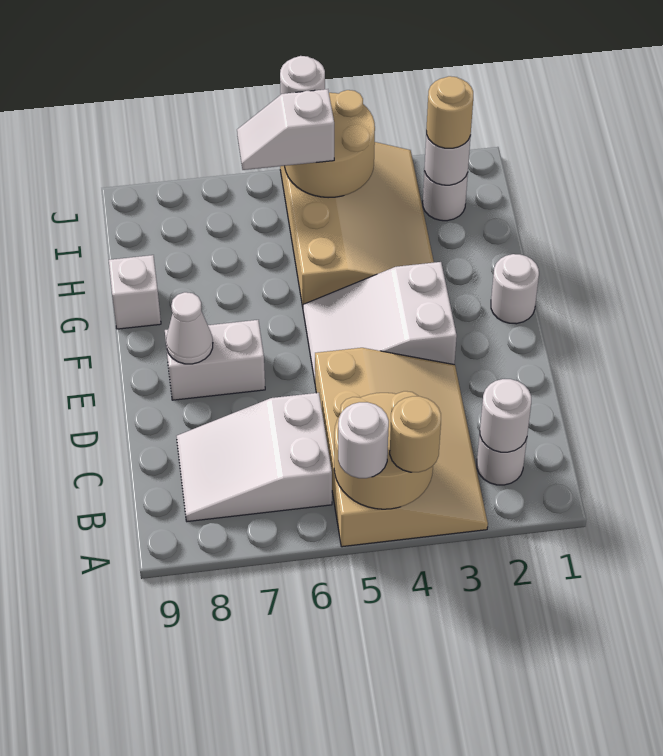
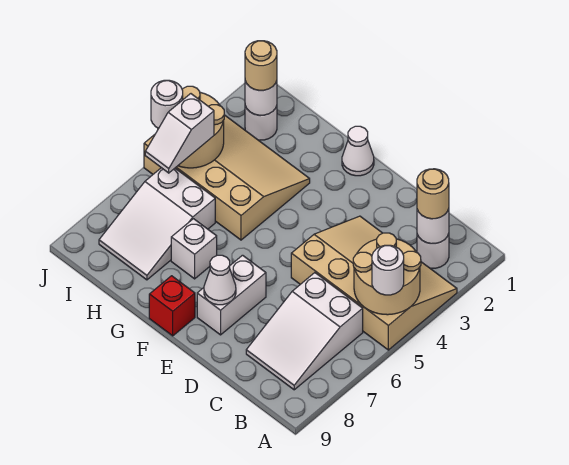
tan 1x1 round brick [390,396,441,472] -> tan 1x1 round brick moved to [417,169,449,219]
white 2x3 slope [303,262,457,381] -> white 2x3 slope moved to [99,168,215,280]
white 1x1 round brick [491,254,539,324] -> white 1x1 cone [342,126,374,176]
none -> red 1x1 brick [149,276,195,336]
white 1x1 brick [109,255,161,329] -> white 1x1 brick moved to [171,219,217,279]

